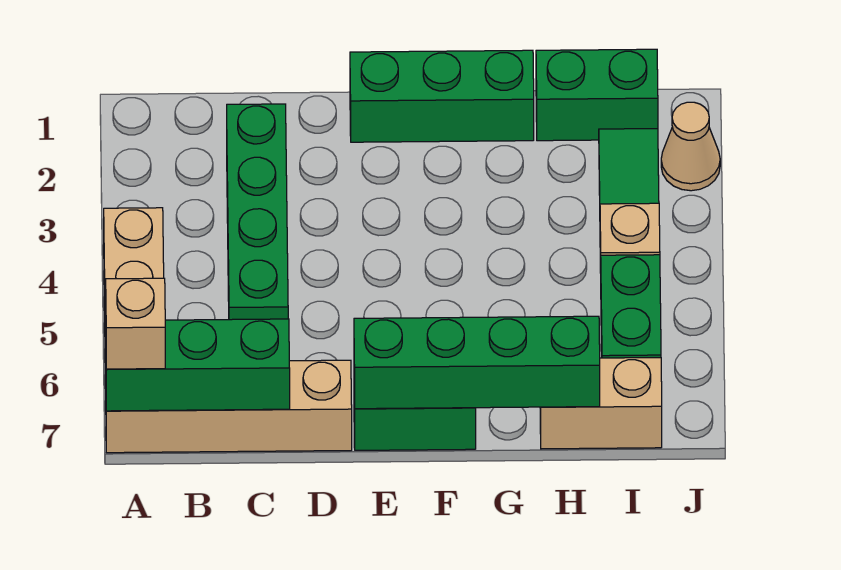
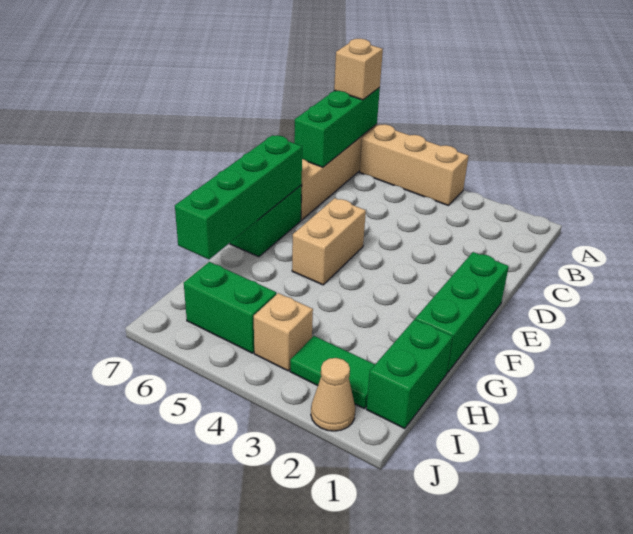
green 1x4 brick [227,104,288,320] -> none
tan 1x2 brick [540,358,662,449] -> tan 1x2 brick moved to [292,198,366,285]

